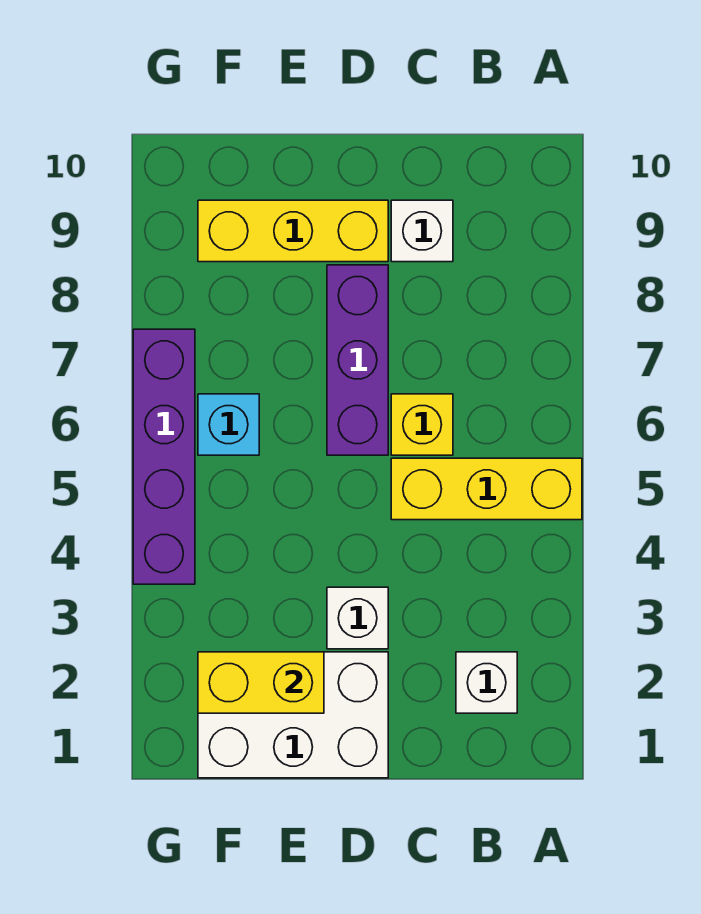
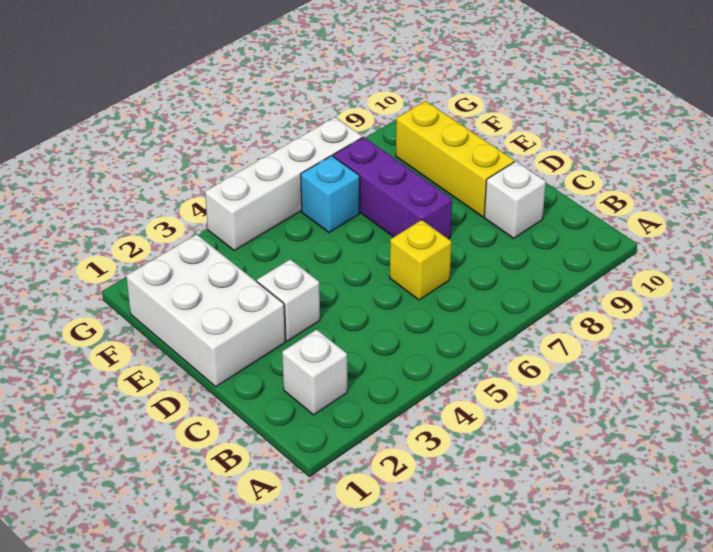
yellow 1x3 brick [391,458,582,520] -> none
purple 1x3 brick [327,265,388,455] -> purple 1x3 brick turned to [333,137,452,239]
yellow 1x2 brick [198,652,324,713] -> none
purple 1x4 brick [133,329,195,584] -> white 1x4 brick [205,117,362,250]

